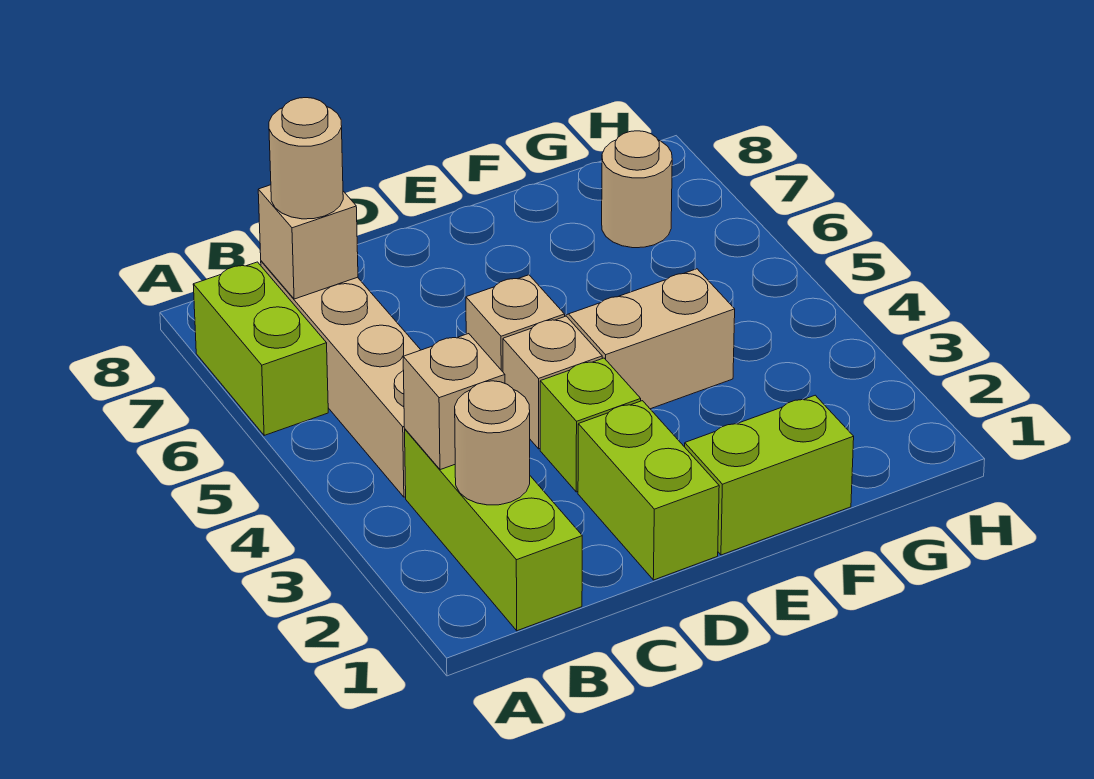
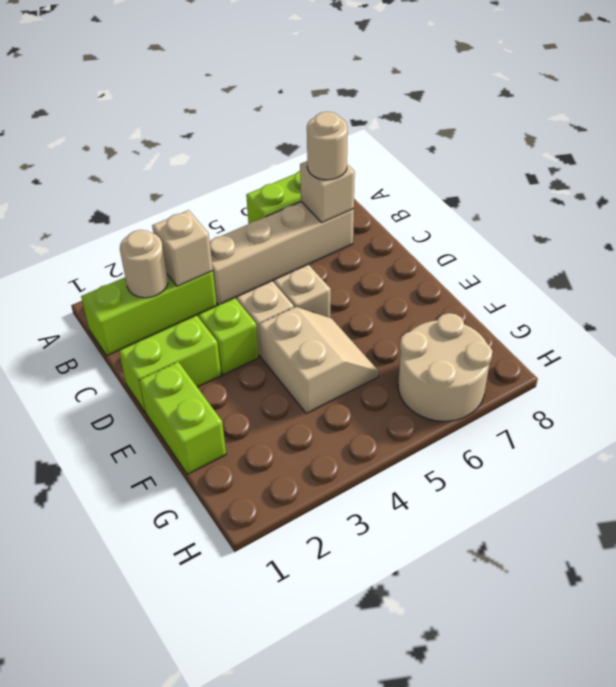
tan 1x1 round brick [602,131,672,248] -> tan 2x2 round brick [398,313,493,421]

